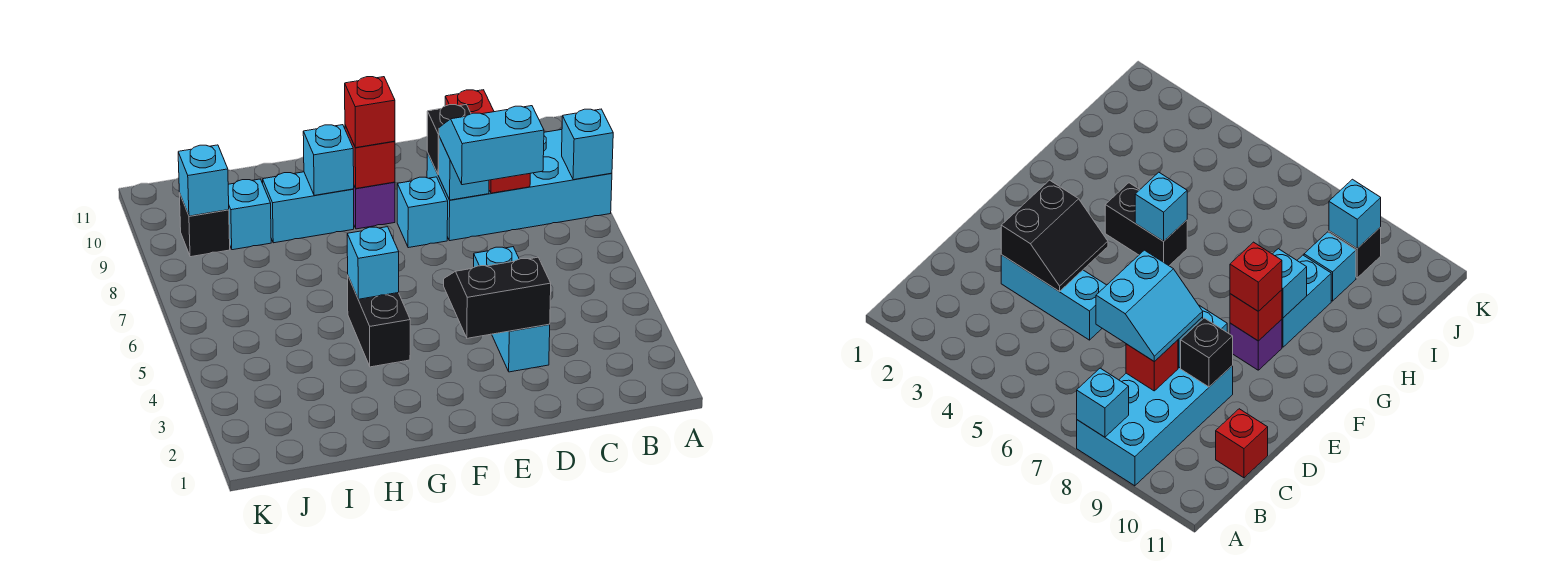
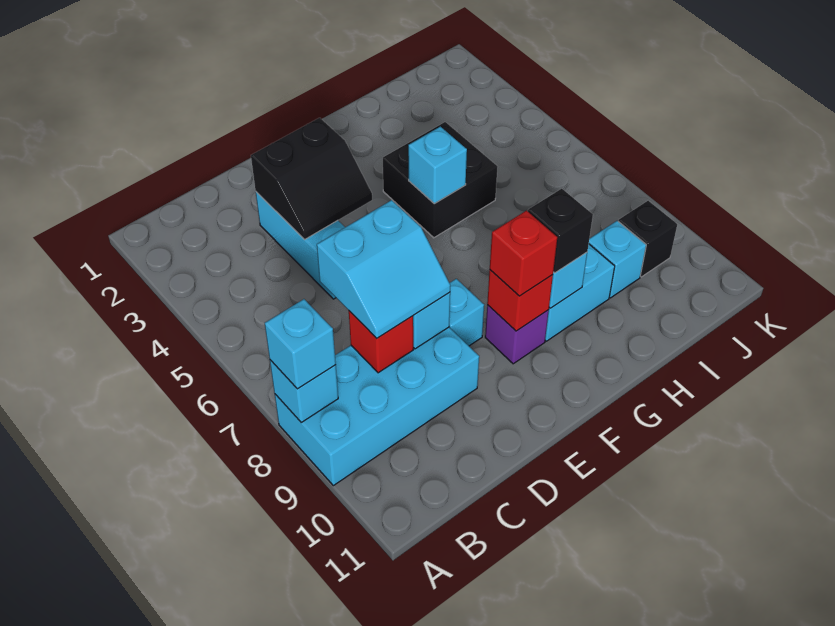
red 1x1 brick [445,90,494,114] -> none
black 1x1 brick [427,105,471,175] -> black 1x1 brick moved to [528,189,593,273]
black 1x2 brick [348,277,410,367] -> black 2x2 brick [383,122,498,238]
cyan 1x1 brick [178,145,229,216] -> cyan 1x1 brick moved to [265,299,336,389]

